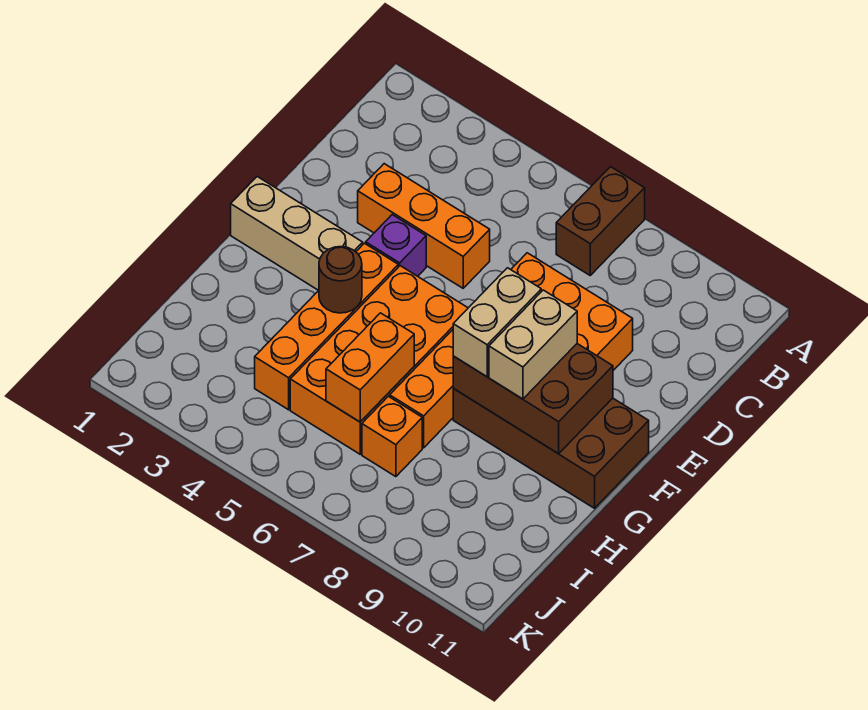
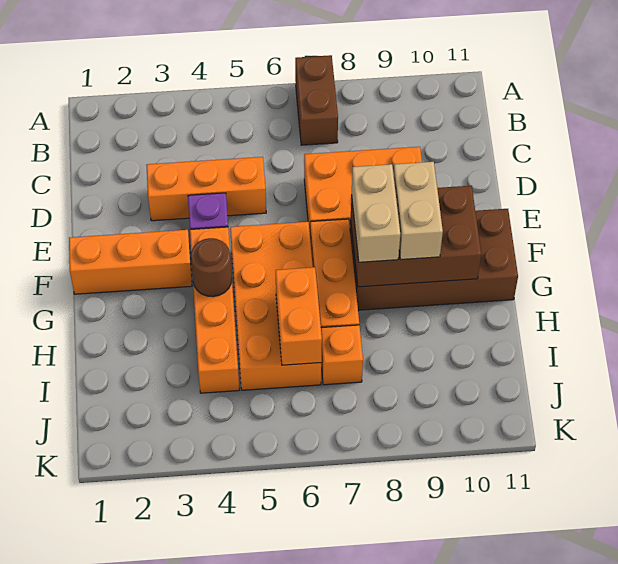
tan 1x3 brick [231,177,363,290] -> orange 1x3 brick [69,230,192,294]

